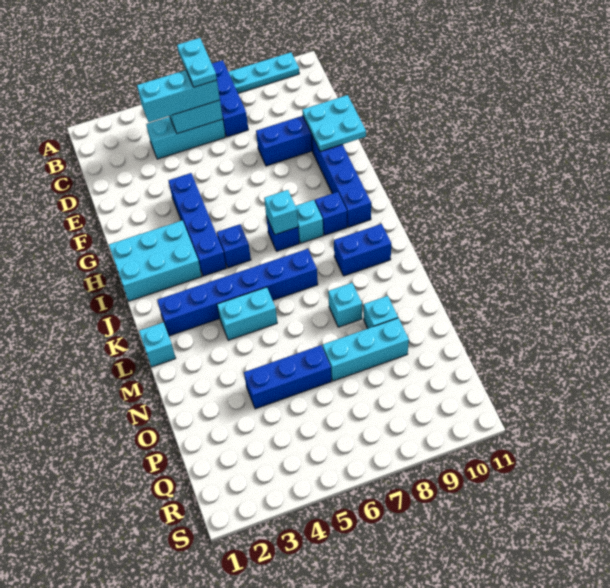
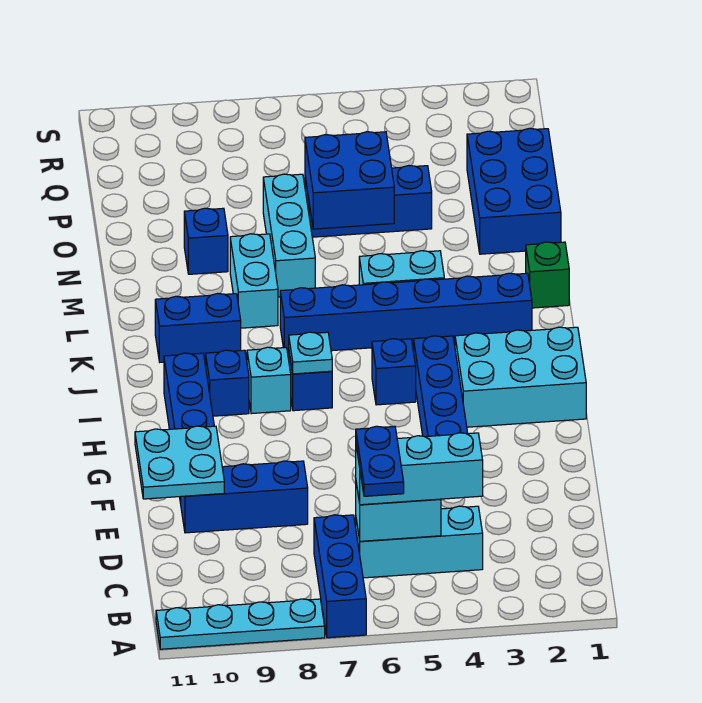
cyan 1x3 plate [228,52,299,93] -> cyan 1x4 plate [156,599,325,649]
cyan 1x2 plate [177,38,217,87] -> blue 1x2 plate [356,426,404,496]
cyan 1x1 brick [264,190,298,235] -> cyan 1x1 plate [289,332,332,374]
cyan 1x1 brick [139,322,176,367] -> green 1x1 brick [526,242,569,308]
cyan 1x1 brick [328,283,362,327] -> cyan 1x2 brick [230,234,278,328]
none -> blue 2x3 brick [467,128,561,254]
none -> blue 2x2 brick [305,132,394,229]
cyan 1x1 brick [364,296,398,328] -> blue 1x1 brick [184,208,228,274]
cyan 1x3 brick [323,318,409,381] -> cyan 1x3 brick turned to [263,174,315,297]

